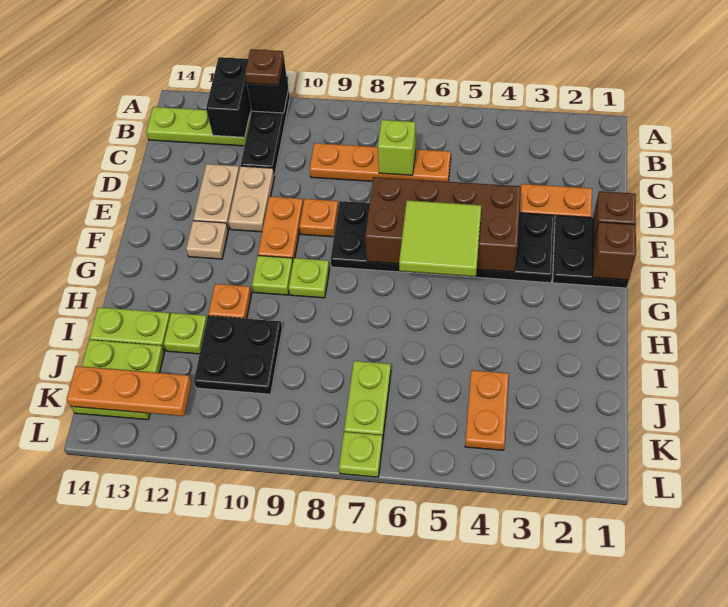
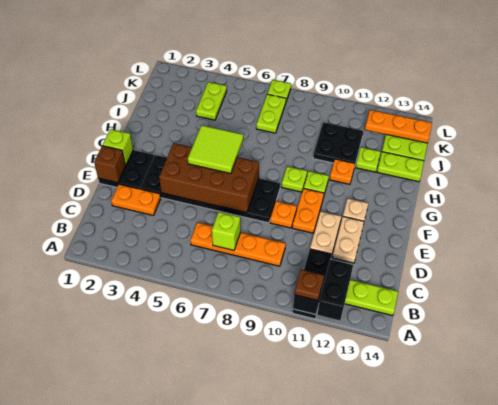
brown 1x1 brick [592,222,636,280] -> lime 1x1 brick [103,129,133,166]
orange 1x2 plate [465,370,509,450] -> lime 1x2 plate [196,82,227,120]

